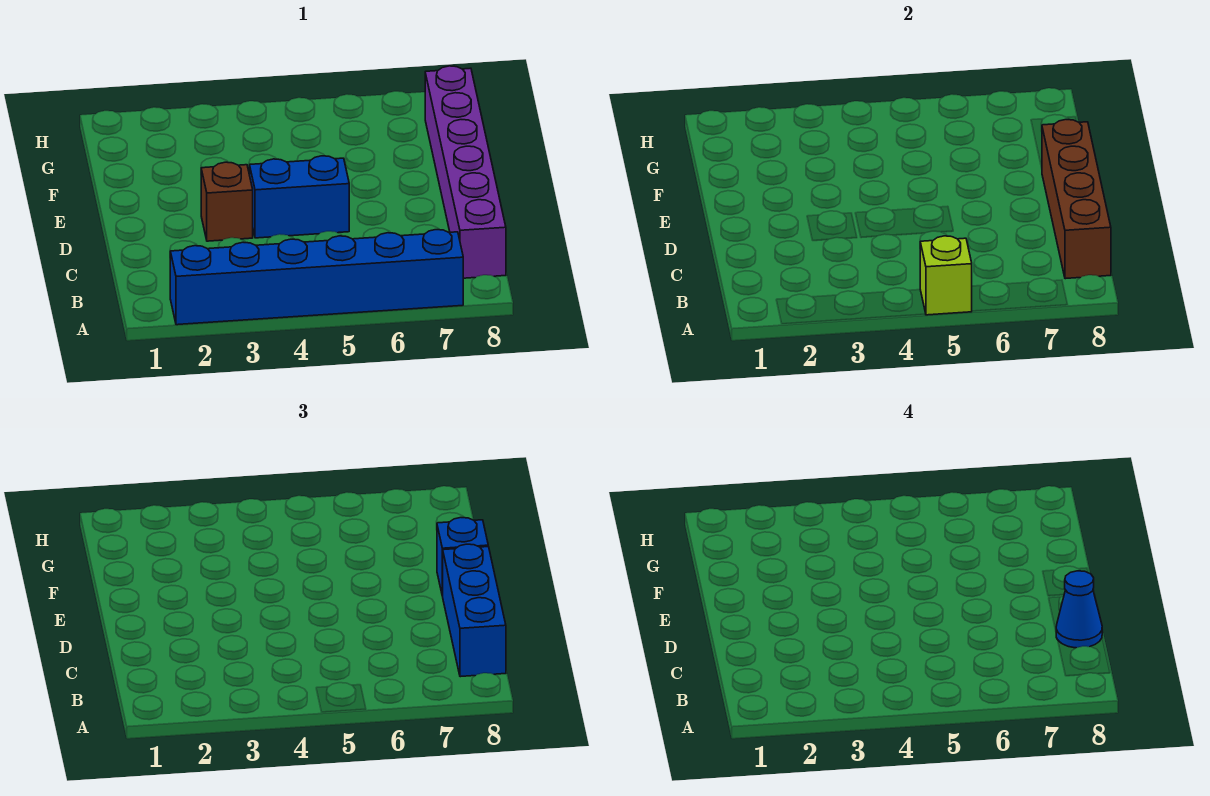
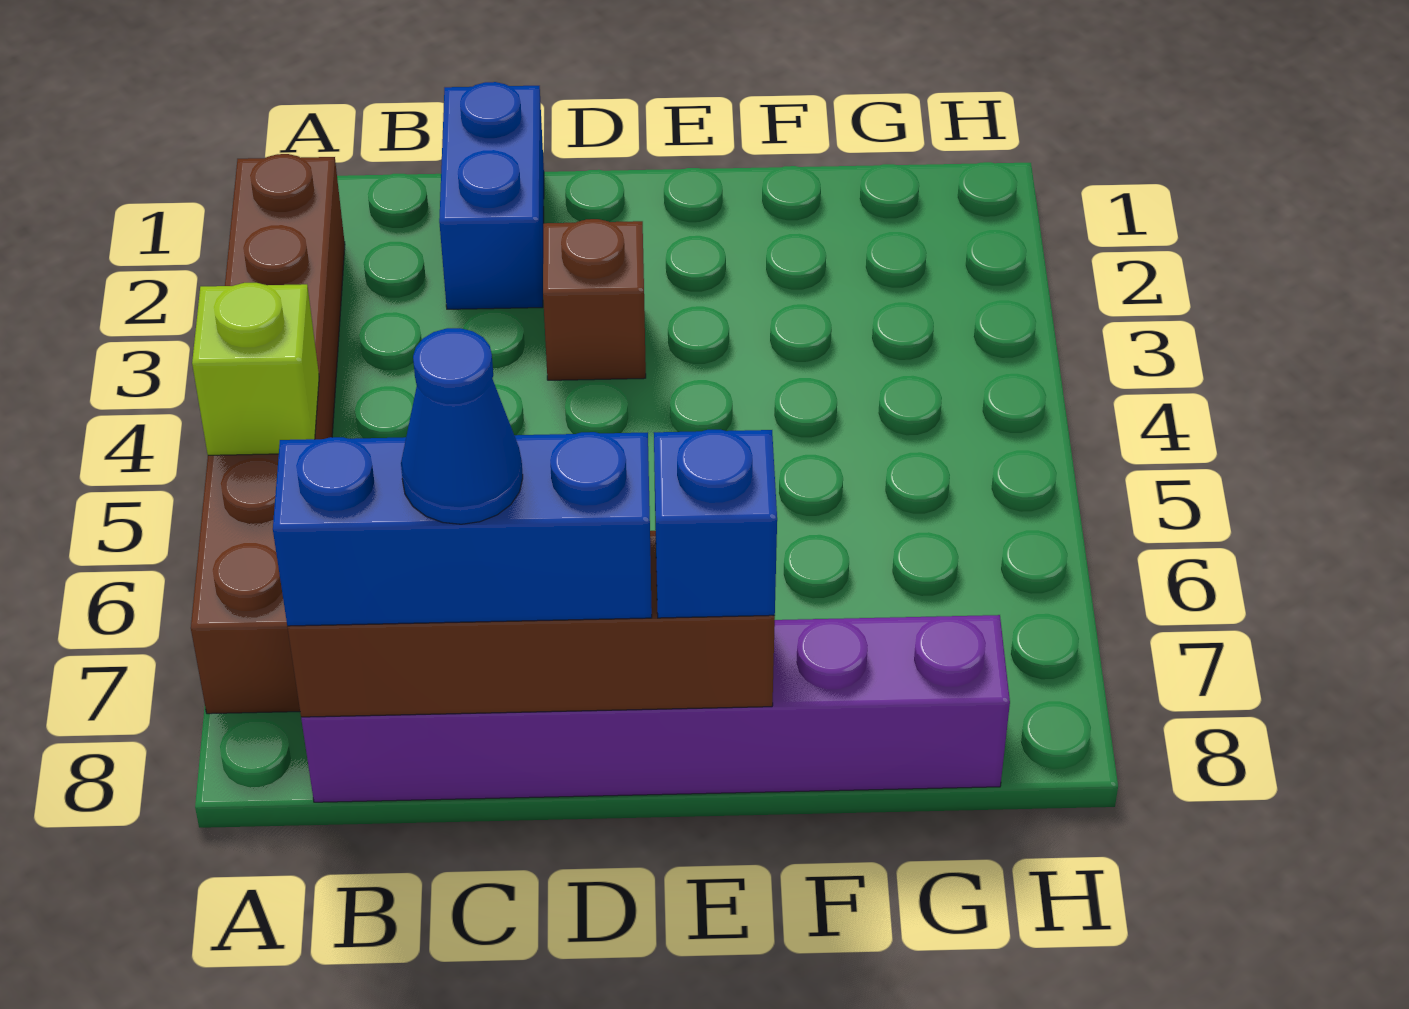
blue 1x6 brick [170,230,463,325] -> brown 1x6 brick [191,154,345,714]
blue 1x2 brick [250,156,349,238] -> blue 1x2 brick moved to [439,82,544,309]

